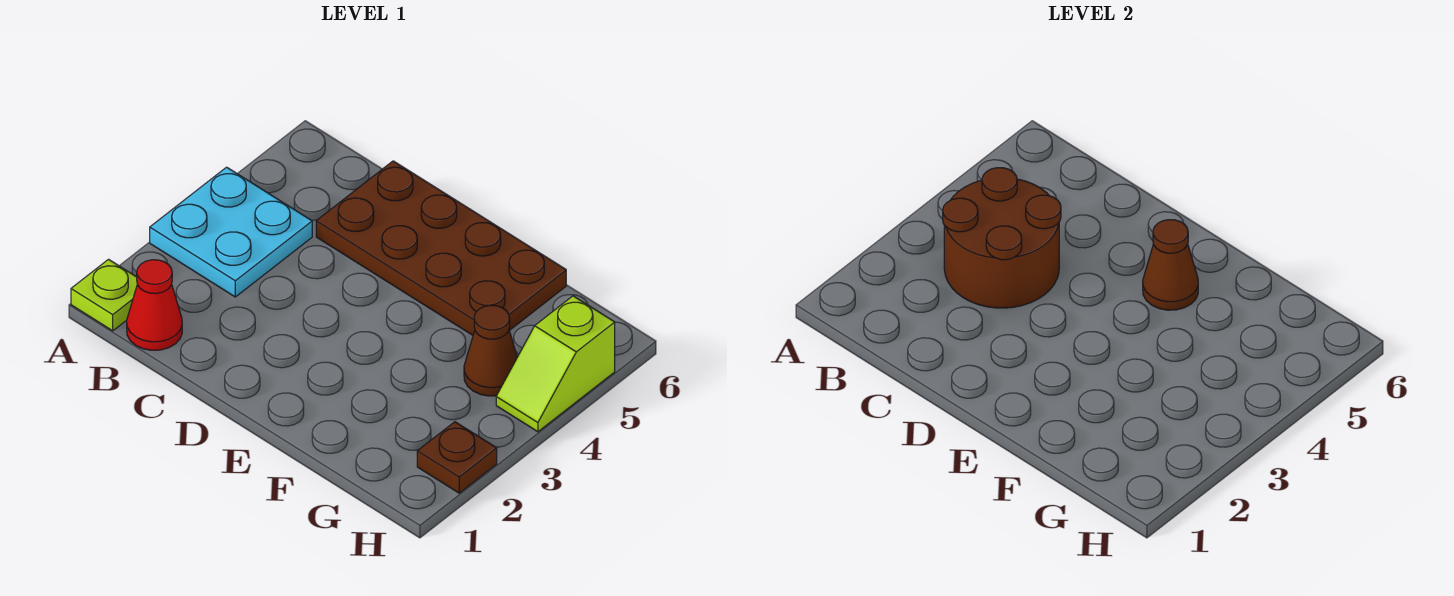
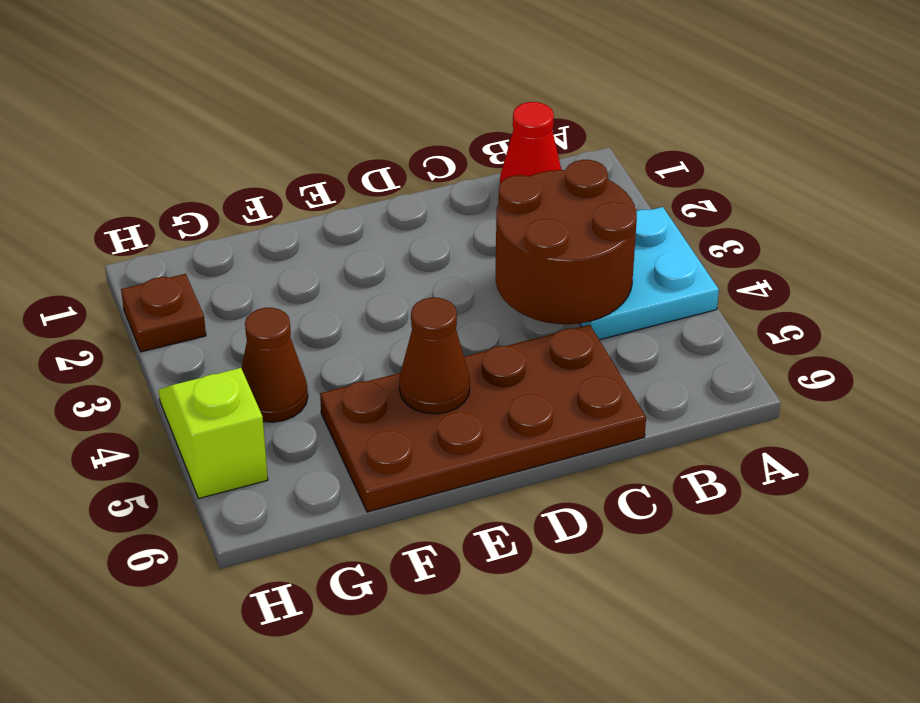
lime 1x1 plate [71,259,137,331] -> none

